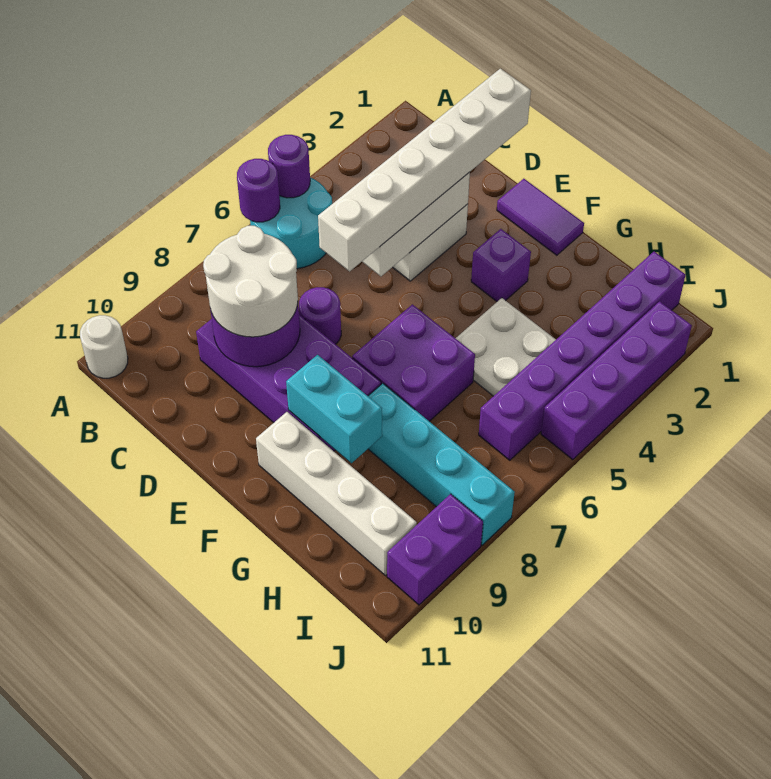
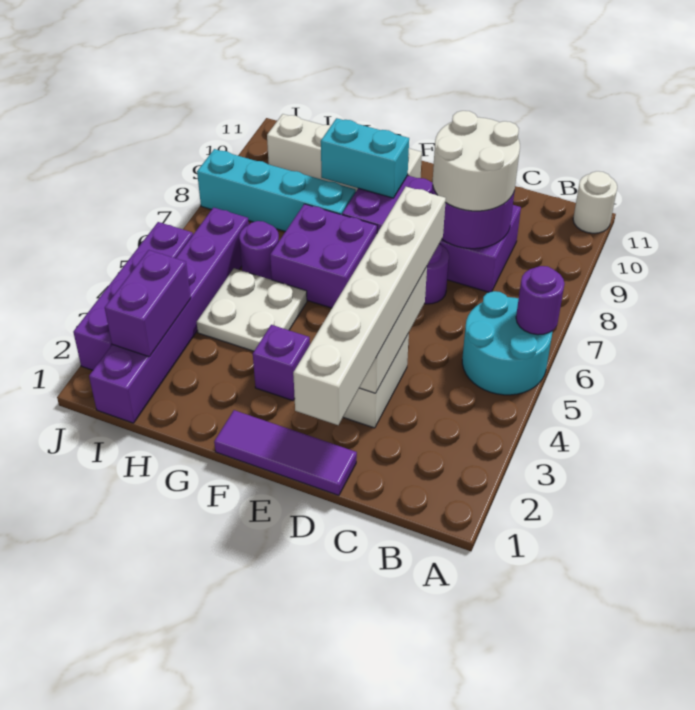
purple 1x1 round brick [268,135,310,198] -> purple 1x1 round brick moved to [239,221,279,280]
purple 1x2 tile [497,179,584,255] -> purple 1x3 tile [214,410,357,495]
purple 1x2 brick [387,494,483,605] -> purple 1x2 brick moved to [105,250,191,357]

